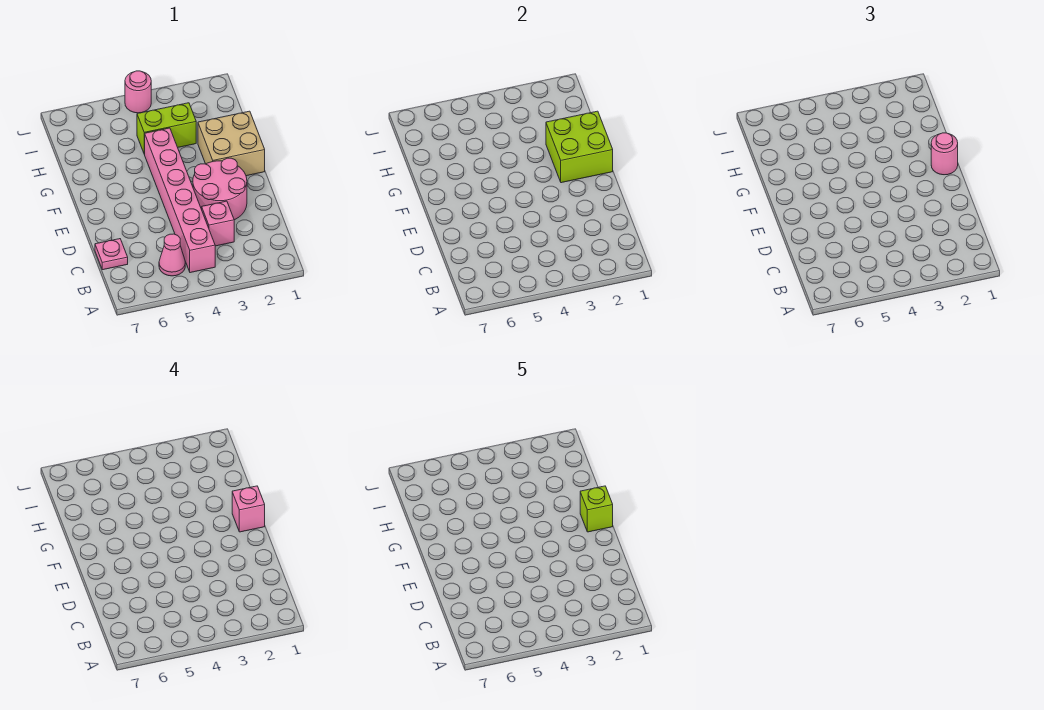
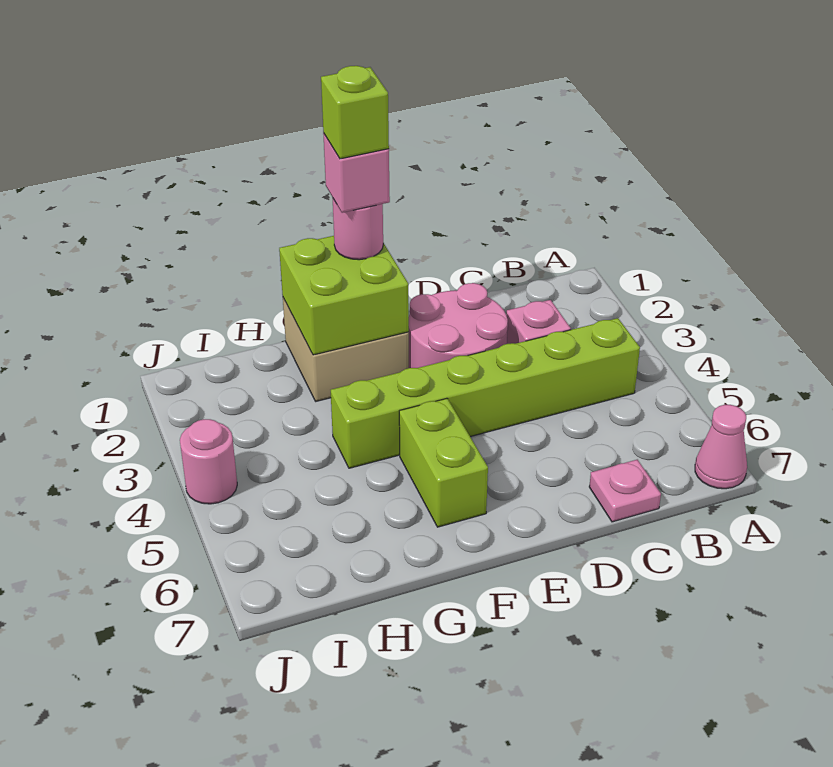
pink 1x6 brick [144,128,215,273] -> lime 1x6 brick [331,318,640,468]
pink 1x1 cone [159,234,185,276] -> pink 1x1 cone moved to [695,405,747,489]
lime 1x2 brick [137,103,196,154] -> lime 1x2 brick moved to [399,398,488,527]

